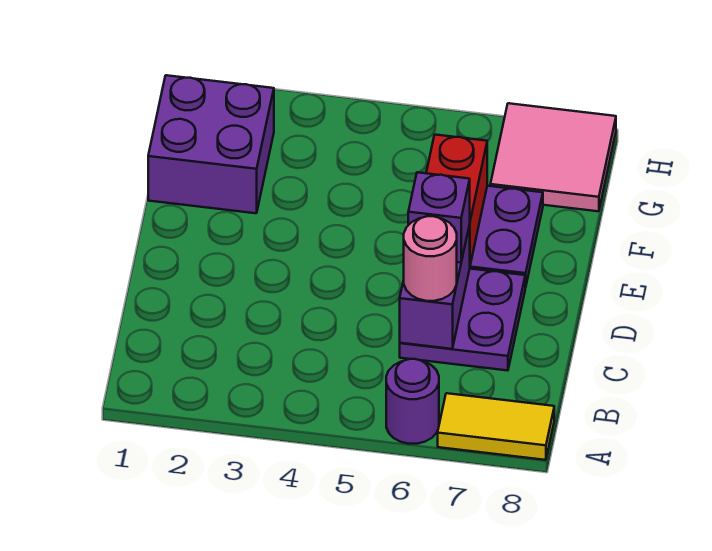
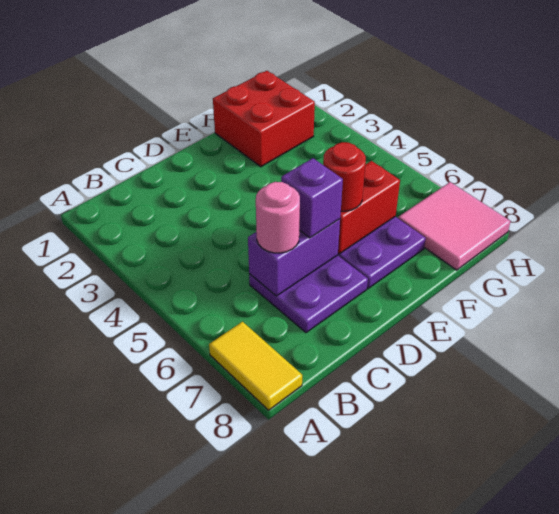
purple 1x1 round brick [386,359,439,444] -> none
none -> red 1x1 round brick [323,142,366,211]
purple 2x2 brick [148,75,274,213] -> red 2x2 brick [213,71,315,167]

